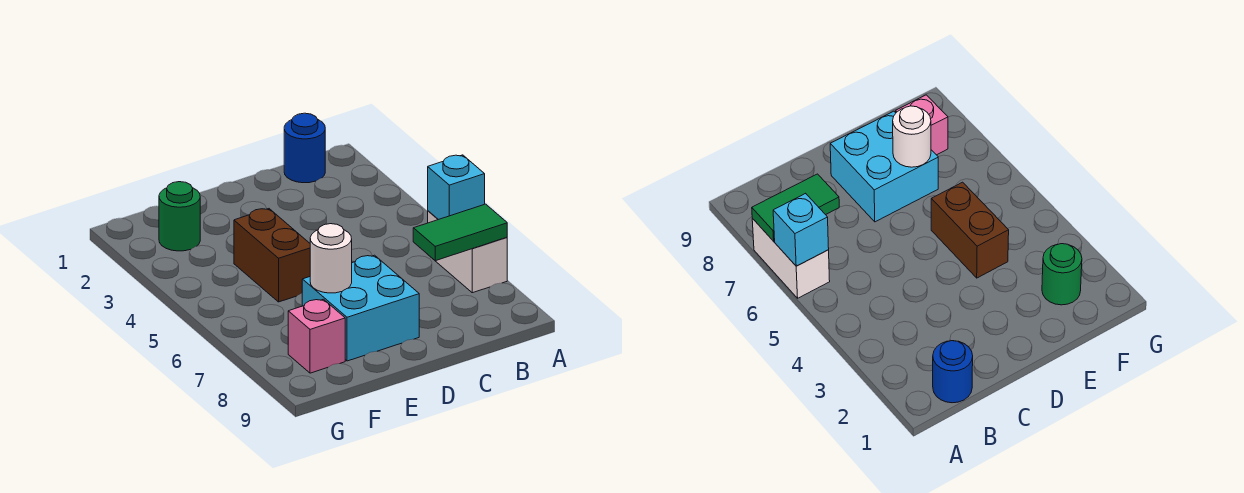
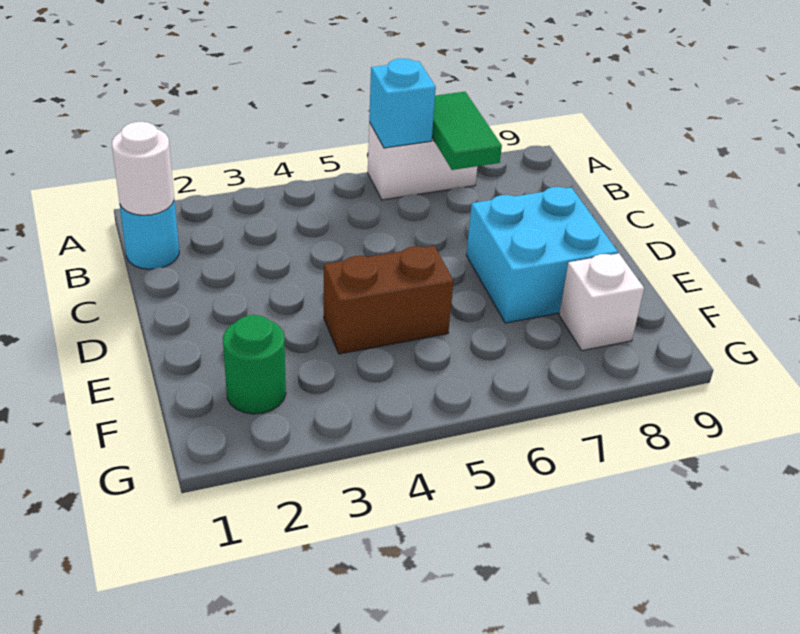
blue 1x1 round brick [284,113,325,183] -> cyan 1x1 round brick [120,201,179,269]
white 1x1 round brick [310,224,352,293] -> white 1x1 round brick moved to [112,122,174,215]
pink 1x1 brick [288,299,345,373] -> white 1x1 brick [559,253,644,351]

